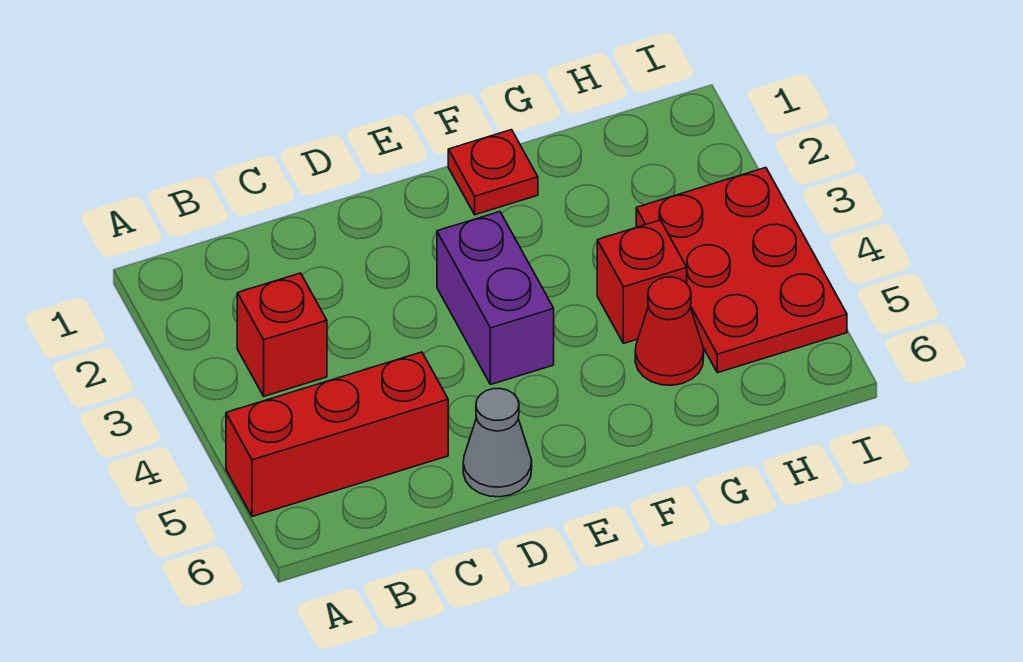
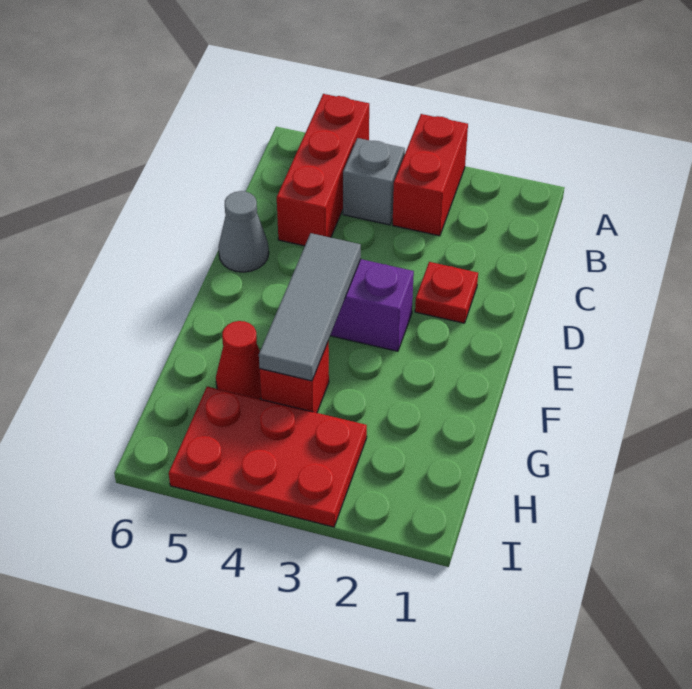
red 1x1 brick [237,273,327,396] -> red 1x2 brick [393,114,468,236]
none -> grey 1x1 brick [343,138,405,225]
none -> grey 1x3 tile [259,233,361,381]
red 1x1 plate [448,130,538,215] -> red 1x1 plate moved to [415,262,478,323]

